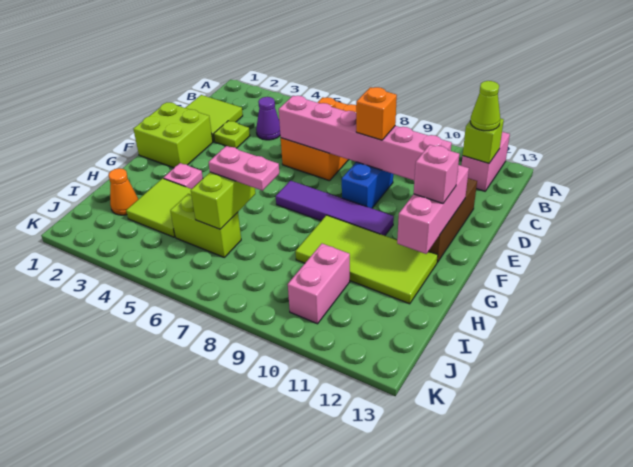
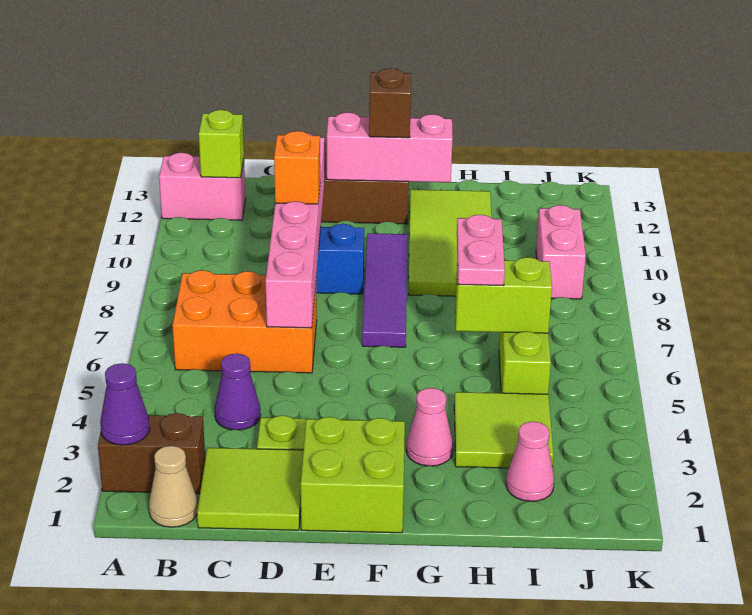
none -> brown 1x2 brick [98,413,205,494]
none -> purple 1x1 cone [100,363,150,445]
none -> tan 1x1 cone [149,446,198,527]
lime 1x1 cone [470,81,500,131] -> none
pink 1x1 brick [414,145,459,203] -> brown 1x1 brick [369,68,411,138]
pink 1x1 plate [164,163,203,189] -> pink 1x1 cone [406,388,453,466]
orange 1x1 cone [109,168,138,215] -> pink 1x1 cone [506,421,554,501]
pink 1x2 brick [288,244,350,324] -> pink 1x2 brick turned to [536,205,586,299]

